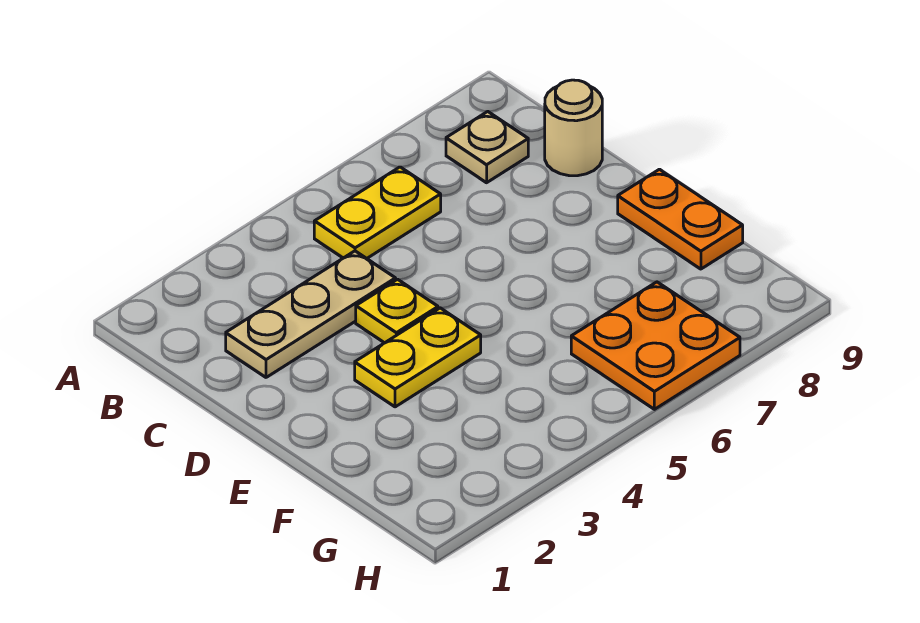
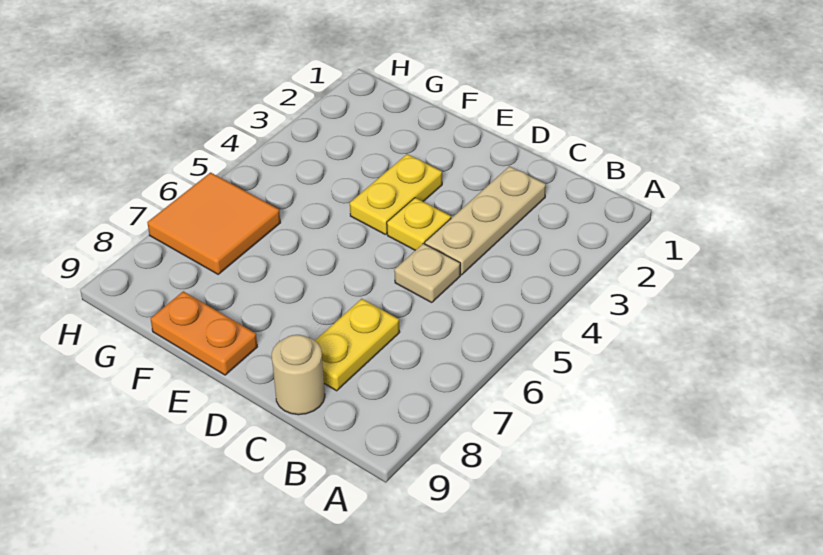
yellow 1x2 plate [314,167,441,258] -> yellow 1x2 plate moved to [315,299,400,391]
tan 1x1 plate [446,112,528,183] -> tan 1x1 plate moved to [394,243,460,302]
orange 2x2 plate [571,282,740,409] -> orange 2x2 tile [147,173,281,274]

